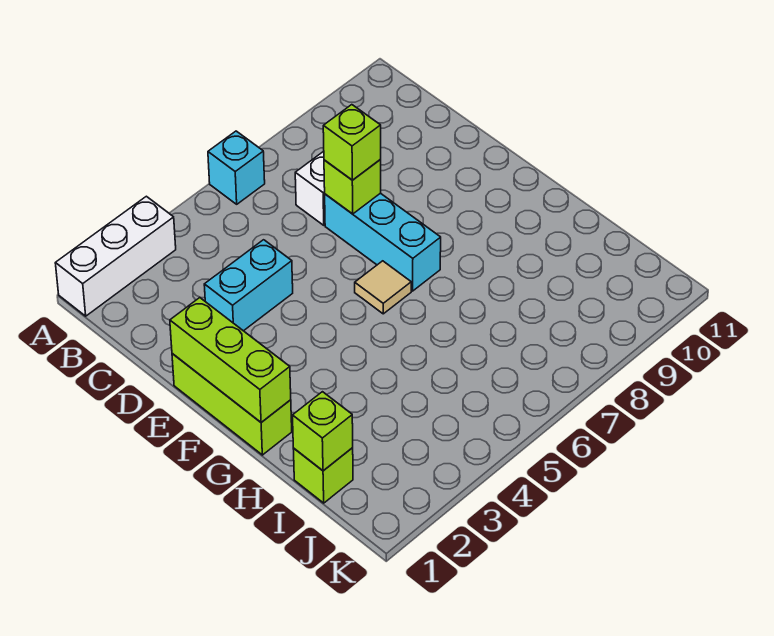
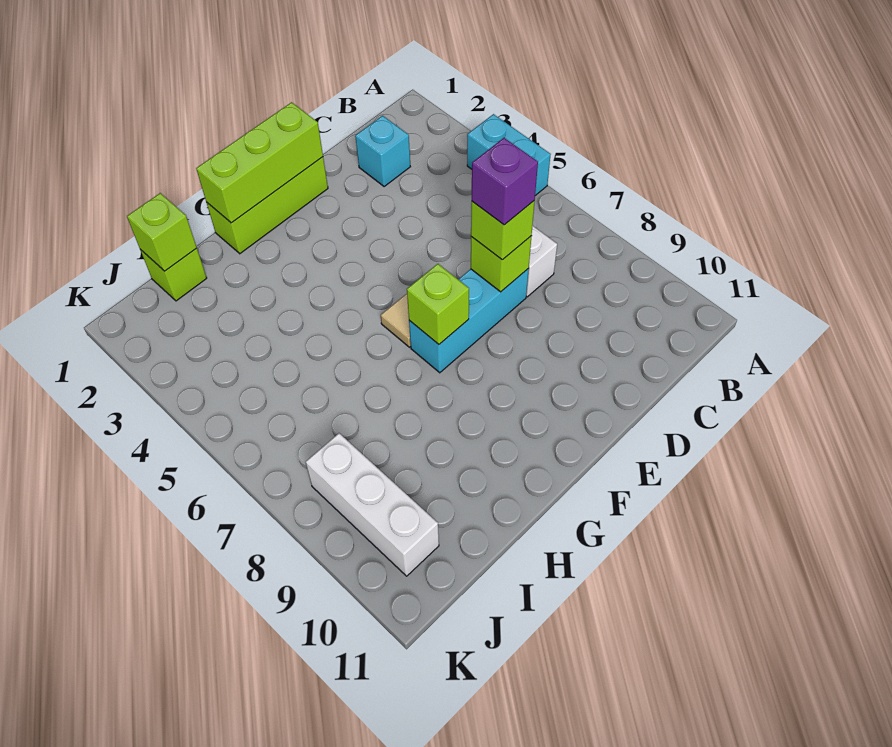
white 1x3 brick [55,196,176,316] -> white 1x3 brick moved to [306,433,439,576]
cyan 1x1 brick [208,131,265,204] -> cyan 1x1 brick moved to [355,116,410,187]
cyan 1x2 brick [204,240,293,331] -> cyan 1x2 brick moved to [467,114,551,196]
none -> purple 1x1 brick [472,138,538,225]
none -> lime 1x1 brick [407,264,469,344]

